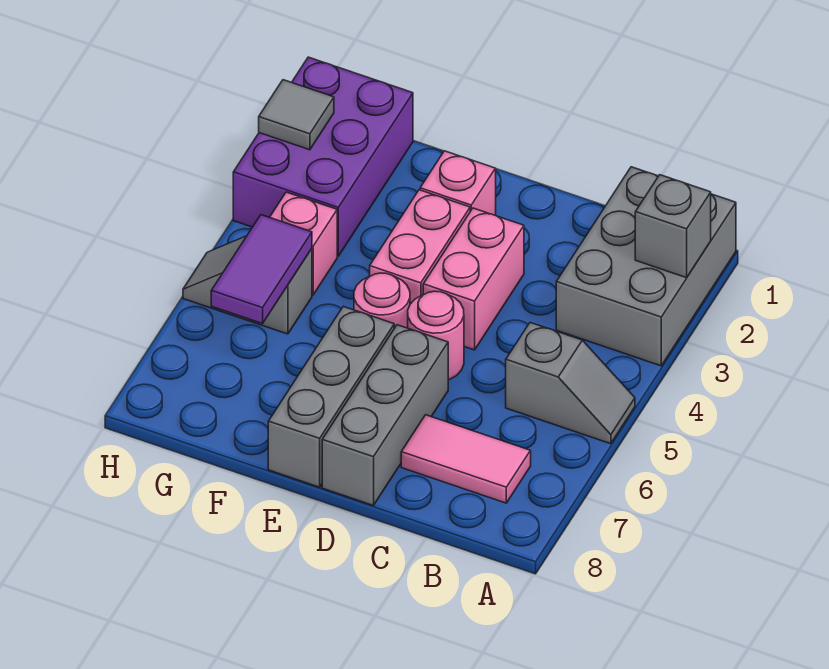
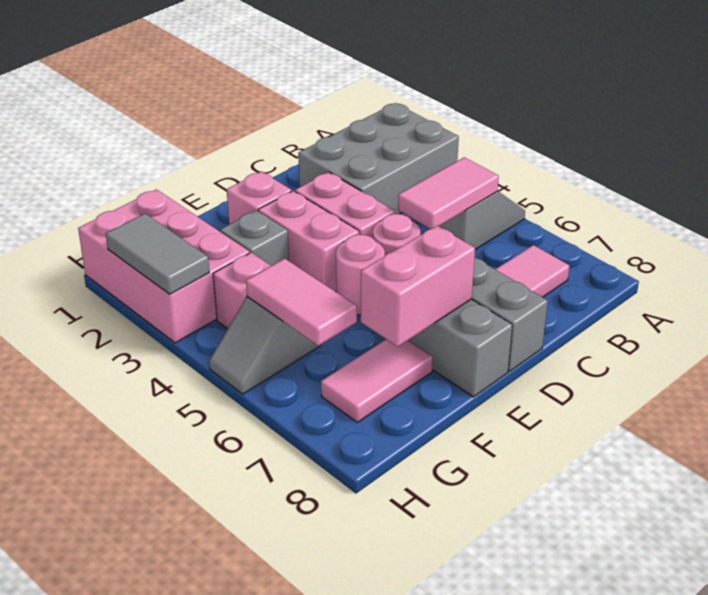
grey 2x3 brick [556,167,736,366] -> grey 2x3 brick turned to [298,103,459,214]
grey 1x1 brick [635,175,711,278] -> grey 1x1 brick moved to [220,210,289,266]
none -> pink 1x2 tile [398,157,499,229]
none -> pink 1x2 brick [361,226,475,347]
none -> pink 1x2 tile [321,339,433,422]
purple 2x3 brick [233,57,413,256] -> pink 2x3 brick [78,189,250,343]
purple 1x2 tile [211,215,312,324] -> pink 1x2 tile [246,259,357,346]
grey 1x1 tile [259,80,334,150] -> grey 1x2 tile [106,213,209,294]

